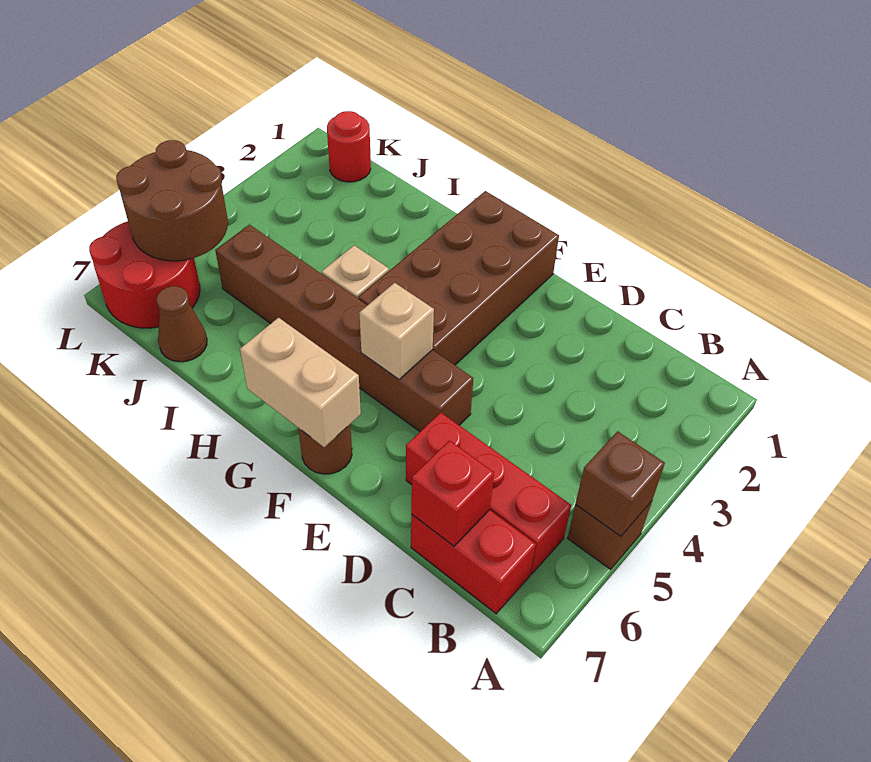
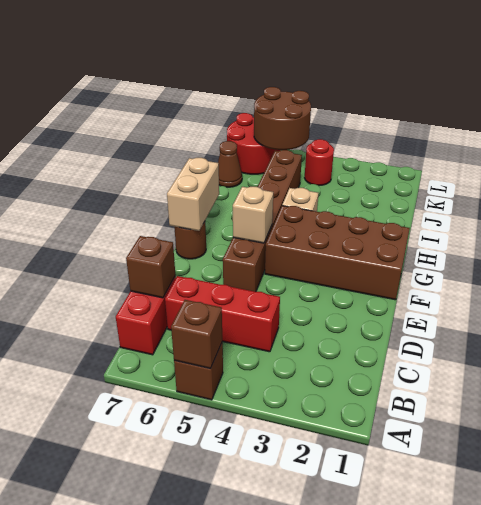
red 1x3 brick [406,412,571,574] -> red 1x3 brick turned to [165,276,280,352]
red 1x1 brick [411,440,494,546] -> brown 1x1 brick [126,236,175,298]
red 1x1 round brick [327,111,371,182] -> red 1x1 round brick moved to [305,139,334,186]

